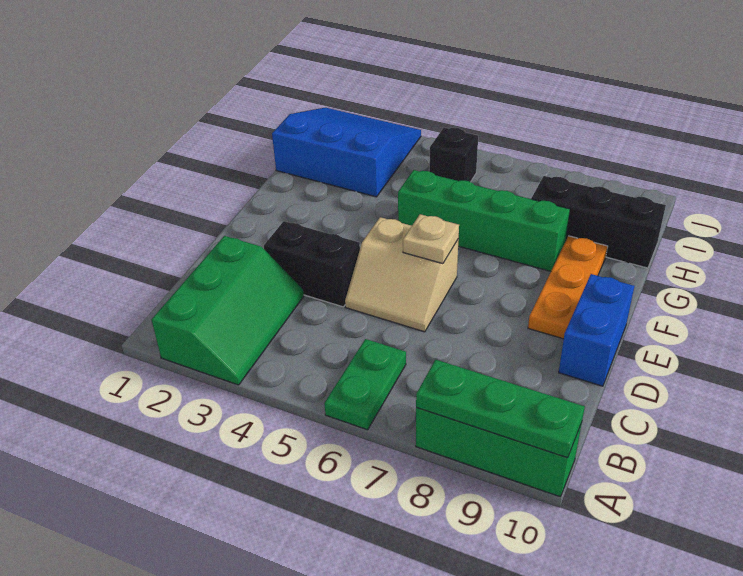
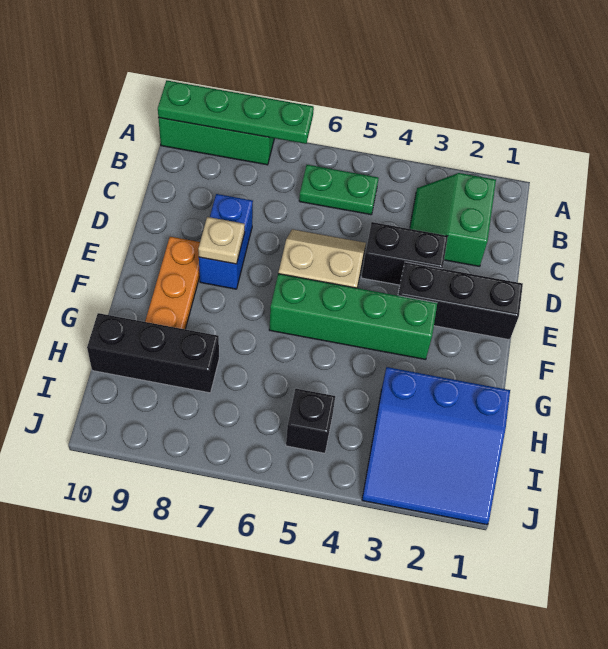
green 2x3 slope [152,236,304,385] -> green 2x2 slope [410,173,496,266]
green 1x2 plate [324,339,406,430] -> green 1x2 plate turned to [299,165,379,215]
green 1x3 plate [416,360,585,458] -> green 1x4 plate [158,80,314,144]
blue 1x2 brick [559,274,634,386] -> blue 1x2 brick moved to [199,194,253,289]
none -> black 1x3 brick [398,262,523,340]
tan 1x1 plate [403,214,459,264] -> tan 1x1 plate moved to [198,217,245,264]
green 1x4 brick [398,170,570,271] -> green 1x4 brick moved to [269,274,437,359]

